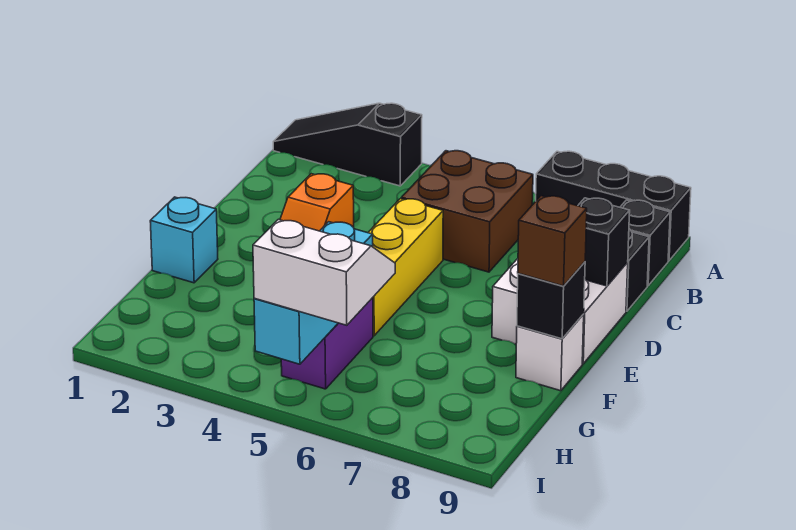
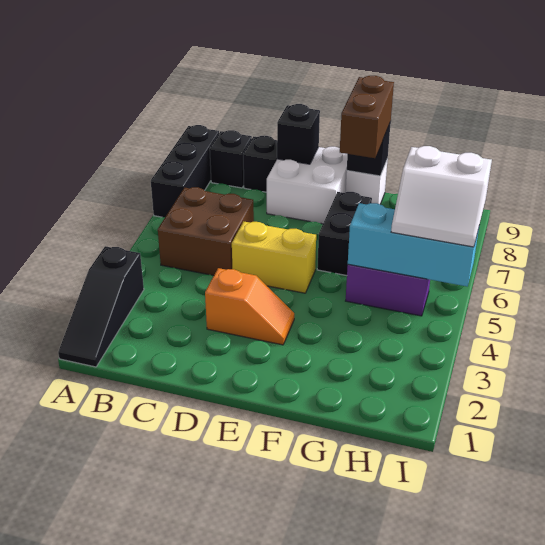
yellow 1x3 brick [368,199,443,336] -> yellow 1x2 brick [232,221,316,293]
cyan 1x1 brick [150,197,218,283] -> none
none -> black 1x2 brick [317,192,372,276]
brown 1x1 brick [518,196,587,286] -> brown 1x2 brick [340,76,394,158]
white 2x2 slope [253,219,395,325] -> white 2x2 slope turned to [391,146,492,247]

